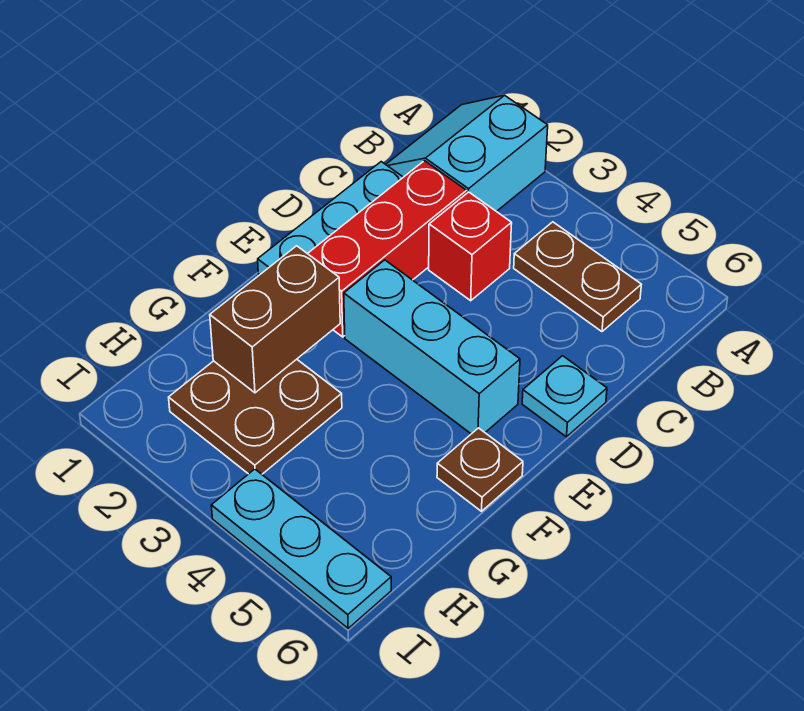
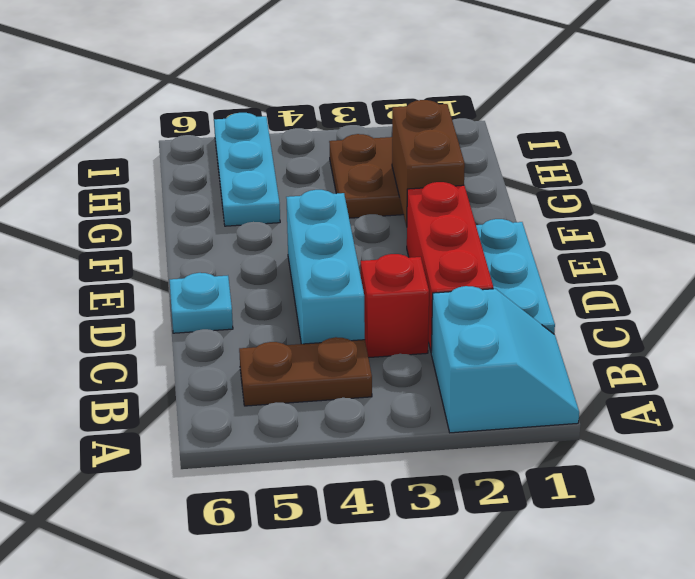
cyan 1x3 brick [344,260,520,434] -> cyan 1x3 brick turned to [286,190,365,344]
brown 1x1 plate [437,428,523,511] -> none
cyan 1x3 plate [211,469,391,628] -> cyan 1x3 plate turned to [214,113,280,226]

